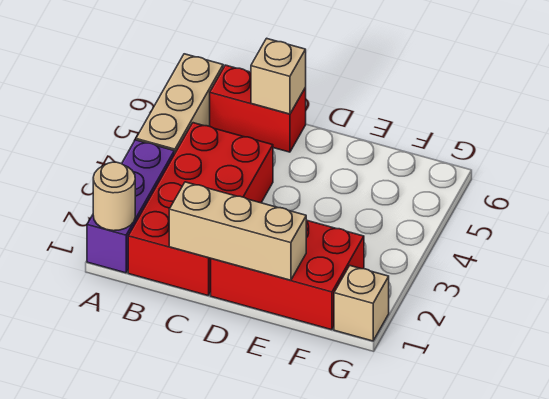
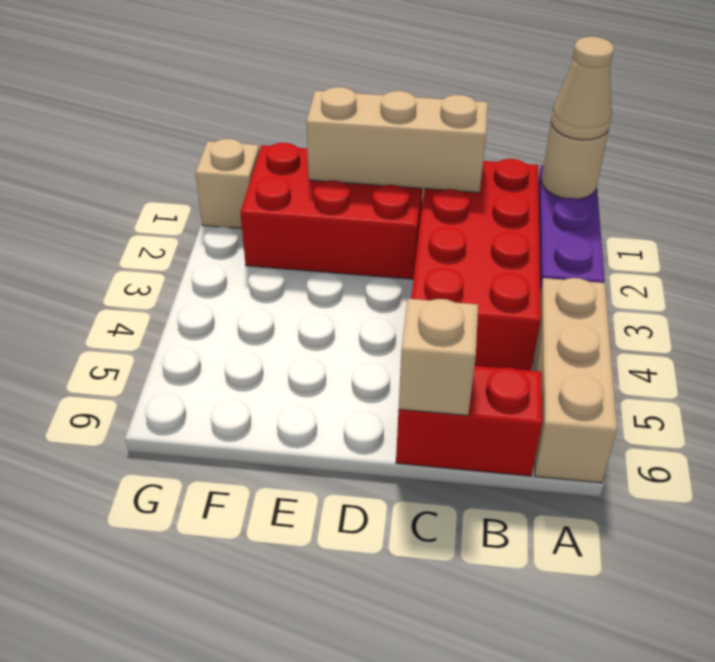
none -> tan 1x1 cone [551,37,614,140]

